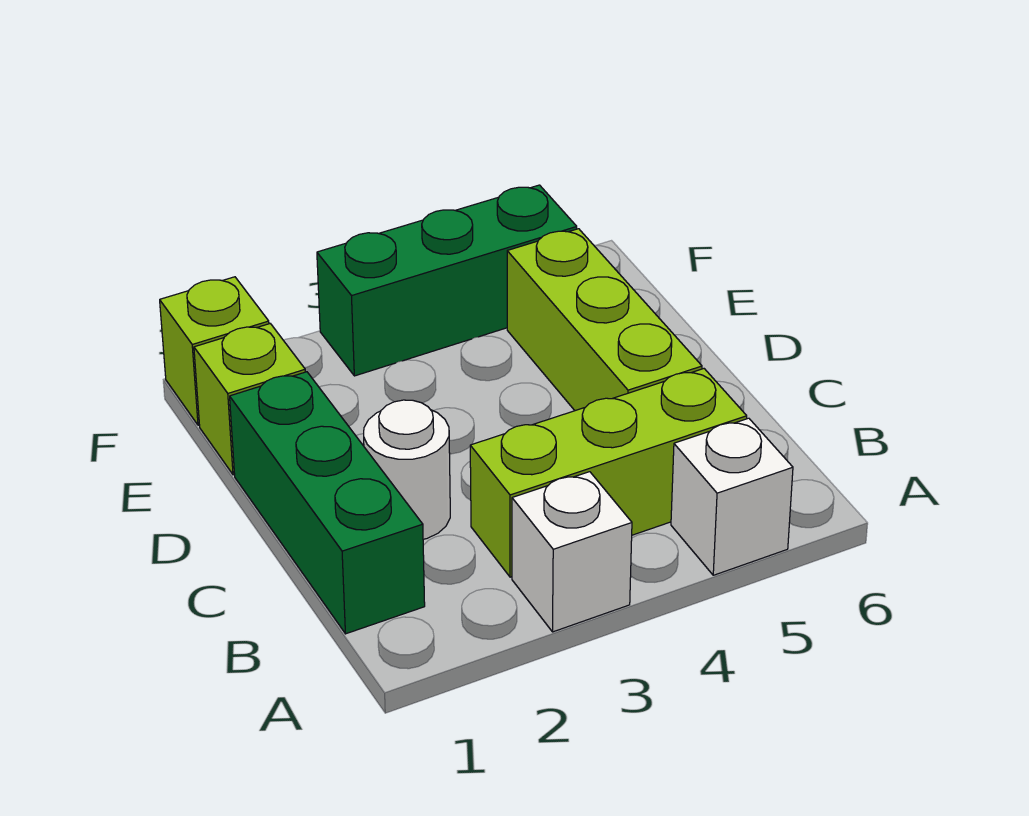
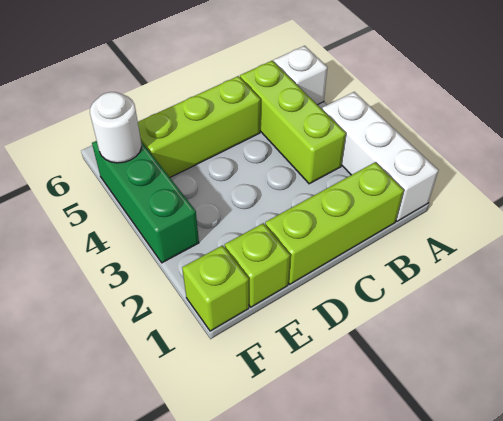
white 1x1 brick [512,472,632,632] -> white 1x3 brick [322,92,438,221]
green 1x3 brick [230,372,425,634] -> lime 1x3 brick [265,162,404,284]
white 1x1 round brick [364,400,450,539] -> white 1x1 round brick moved to [90,92,142,163]

